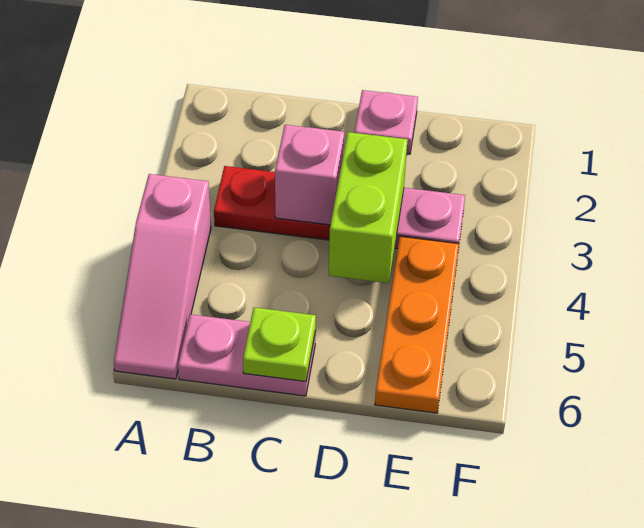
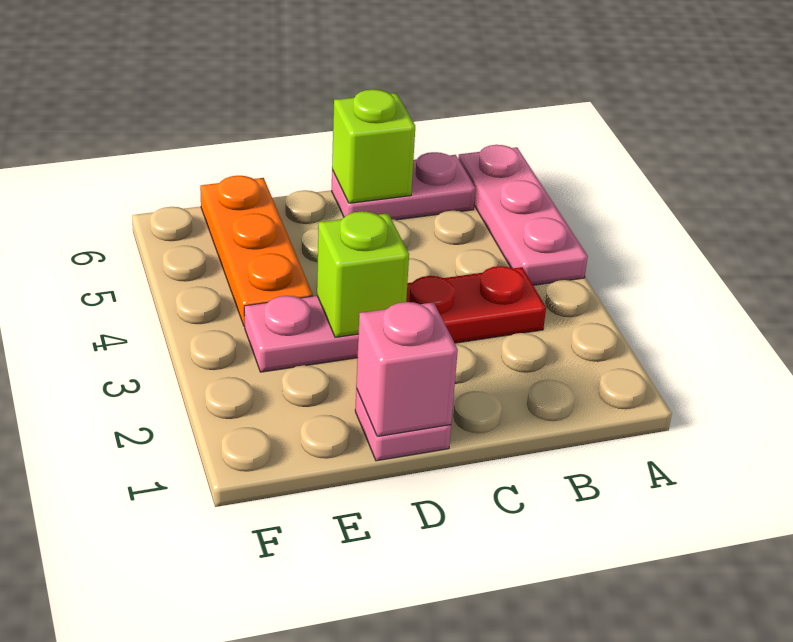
pink 1x3 slope [114,174,211,379] -> pink 1x3 plate [458,145,588,285]
pink 1x1 brick [275,125,344,225] -> pink 1x1 brick moved to [356,302,458,437]
lime 1x1 plate [243,307,316,381] -> lime 1x1 brick [332,89,415,203]
lime 1x2 brick [329,132,408,283] -> lime 1x1 brick [317,211,409,337]

